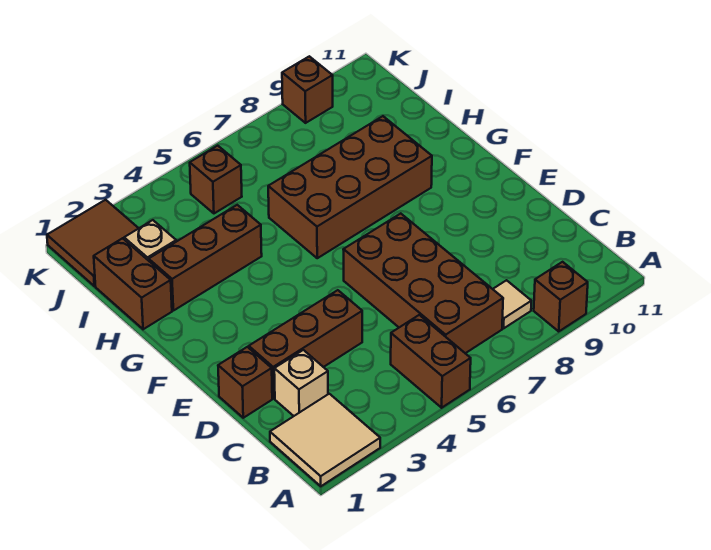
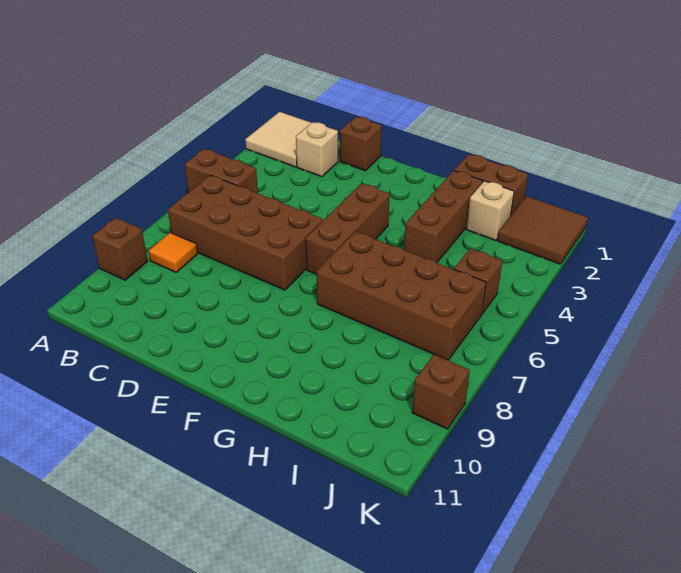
tan 1x1 tile [493,280,531,328] -> orange 1x1 tile [148,233,197,272]
brown 1x3 brick [249,290,362,398] -> brown 1x3 brick moved to [306,183,390,275]
brown 2x4 brick [268,116,432,258] -> brown 2x4 brick turned to [317,231,486,360]

